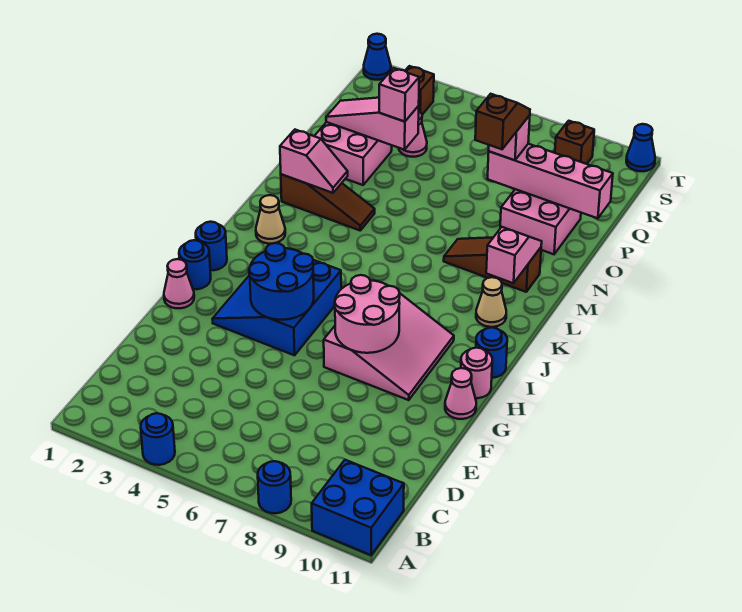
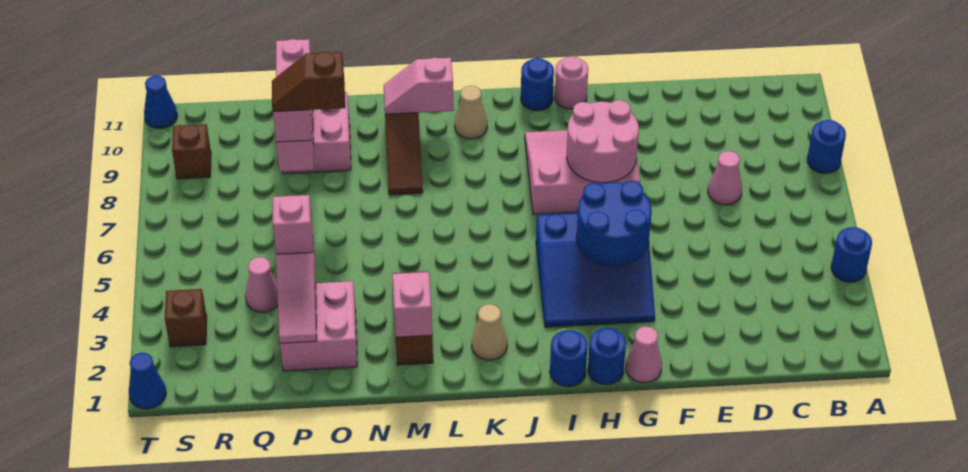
blue 2x2 brick [312,460,404,555] -> none
pink 1x1 cone [445,368,476,419] -> pink 1x1 cone moved to [708,151,742,205]

